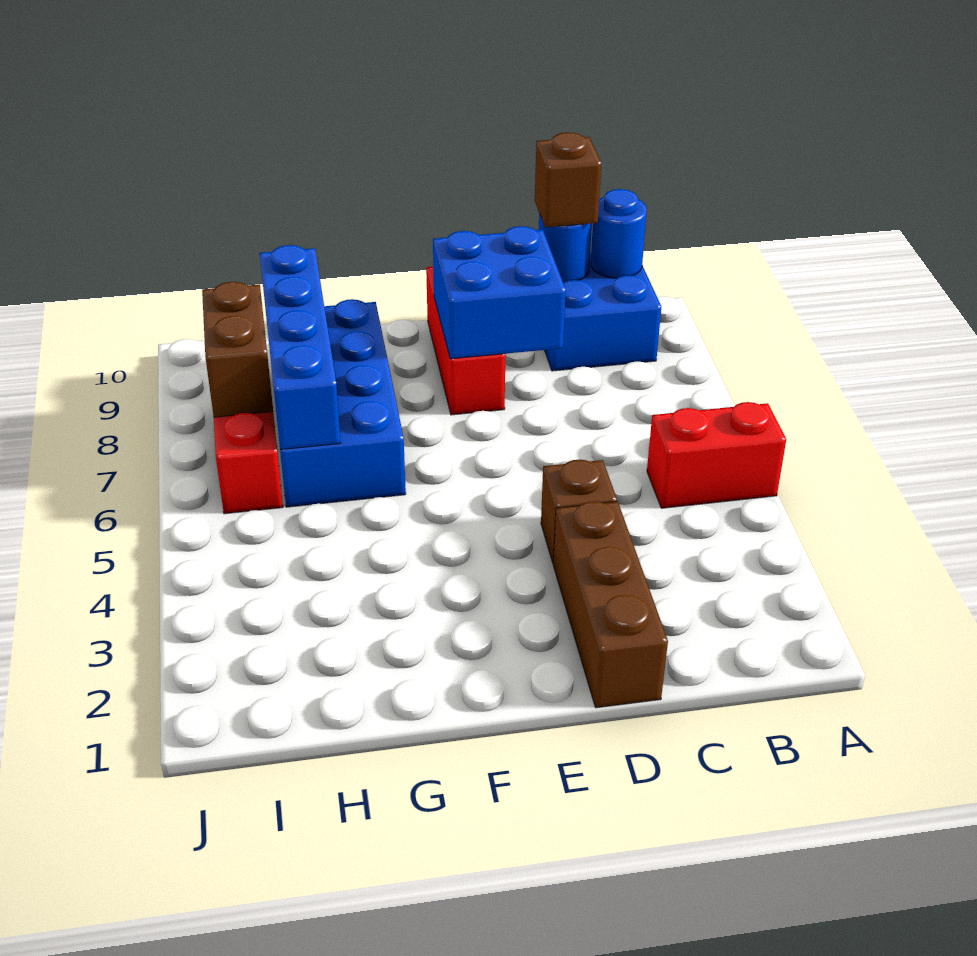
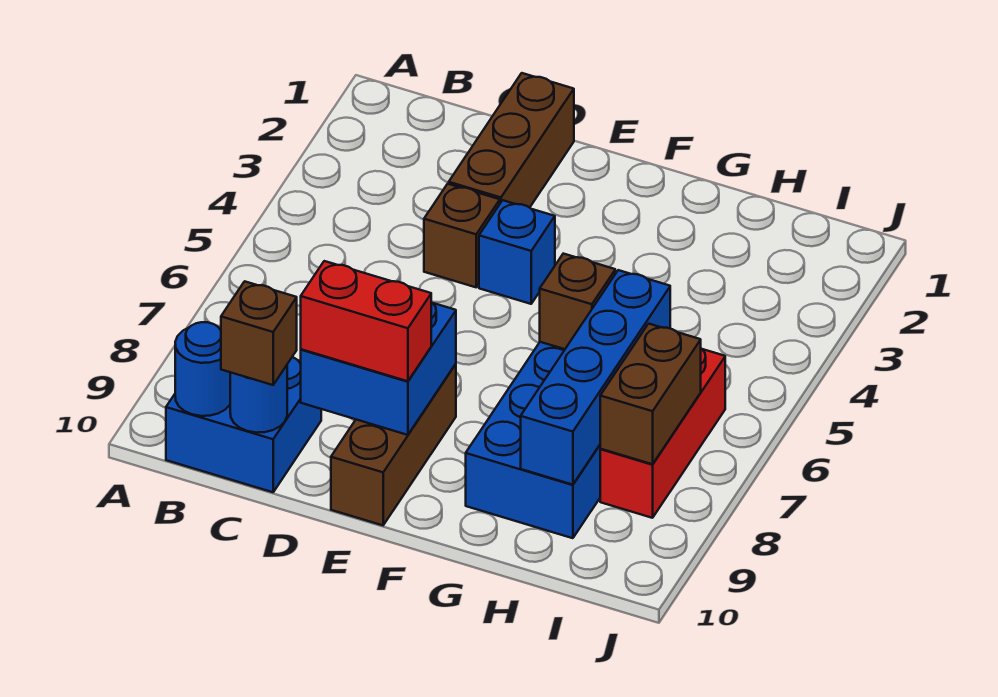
red 1x2 brick [647,402,786,508] -> red 1x2 brick moved to [301,261,431,381]
none -> blue 1x1 brick [479,200,555,304]
red 1x3 brick [426,267,505,415] -> brown 1x3 brick [331,364,456,525]
none -> brown 1x1 brick [540,254,615,349]

